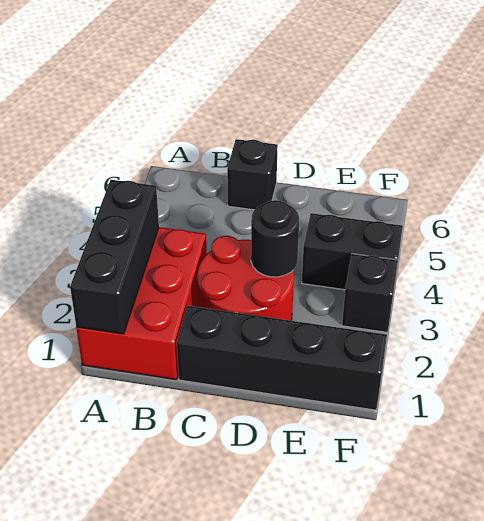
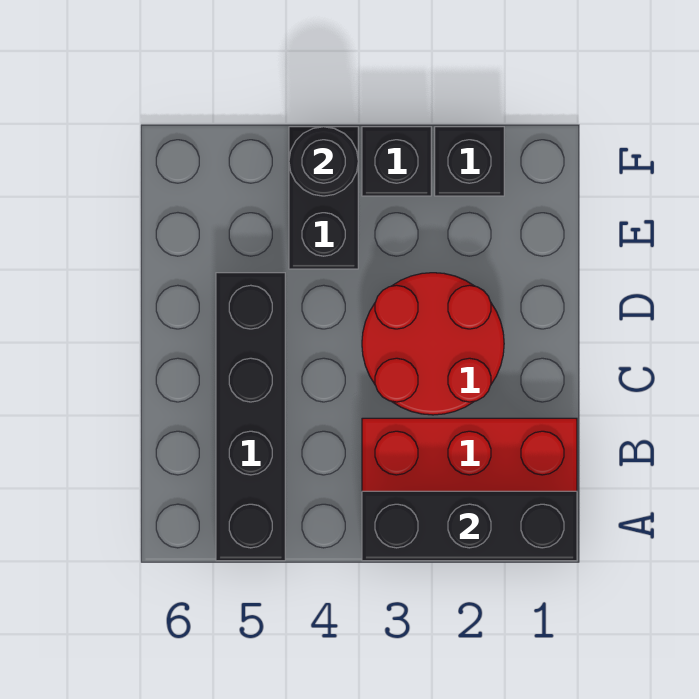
black 1x4 brick [177,306,387,410] -> black 1x4 brick moved to [216,273,285,561]
black 1x1 brick [227,139,278,210] -> black 1x1 brick moved to [435,127,504,196]
black 1x1 round brick [251,200,299,277] -> black 1x1 round brick moved to [289,127,358,196]

